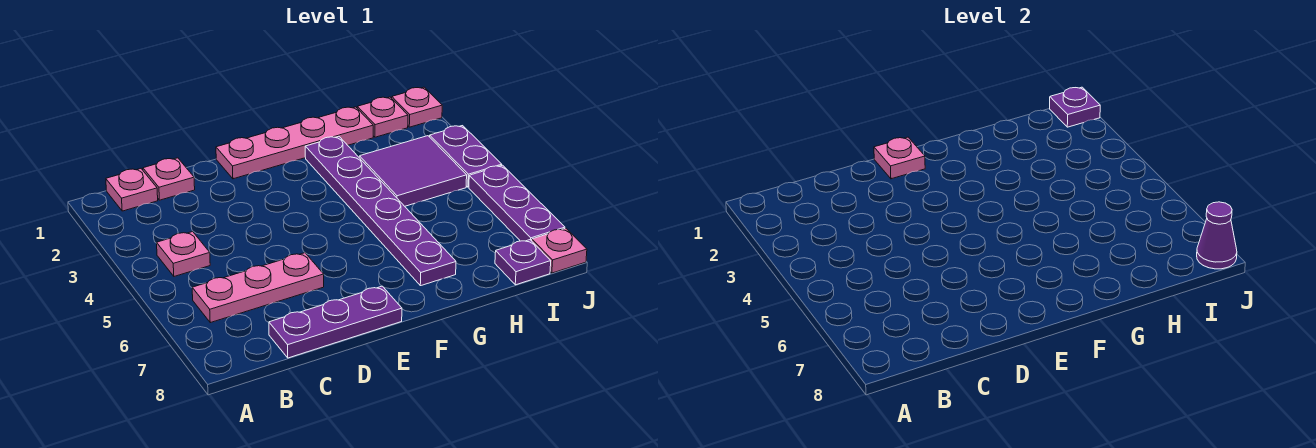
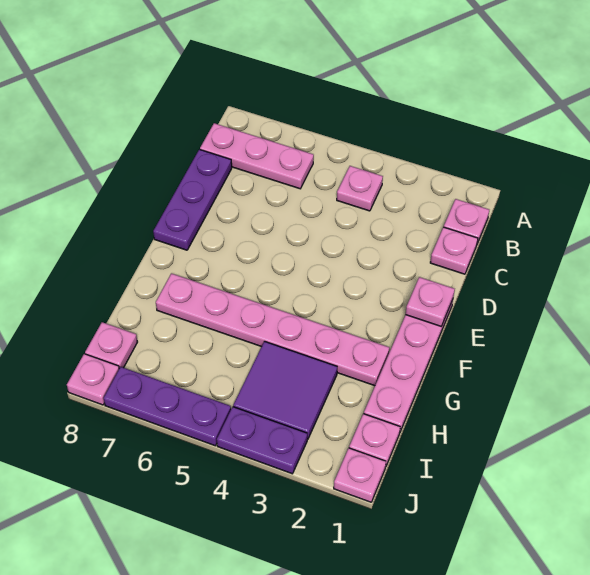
pink 1x3 plate [192,253,324,323] -> pink 1x3 plate turned to [200,123,314,189]
purple 1x6 plate [305,137,456,286] -> pink 1x6 plate [156,273,389,386]
purple 1x1 plate [495,240,551,285] -> pink 1x1 plate [85,322,137,368]
purple 1x1 plate [1050,87,1100,127] -> none
purple 1x1 cone [1197,202,1237,269] -> none

